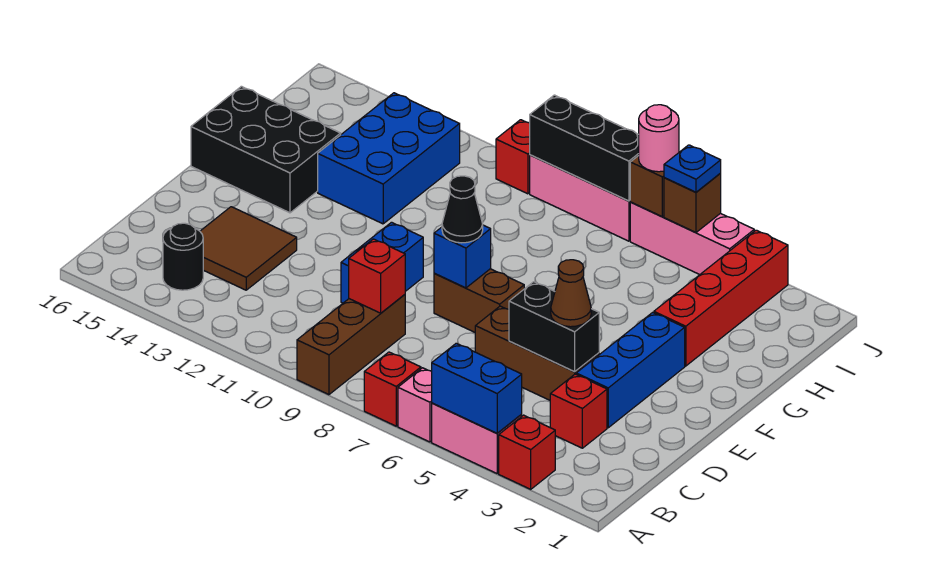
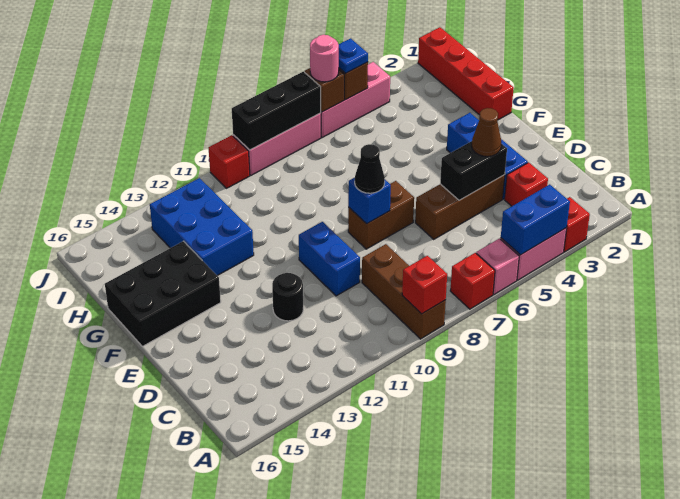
black 1x1 round brick [163,223,203,290] -> black 1x1 round brick moved to [272,273,303,321]
red 1x1 brick [349,239,405,313] -> red 1x1 brick moved to [402,256,447,314]
brown 2x2 tile [200,207,297,290] -> none
red 1x4 brick [654,230,788,366] -> red 1x4 brick moved to [418,27,514,120]

